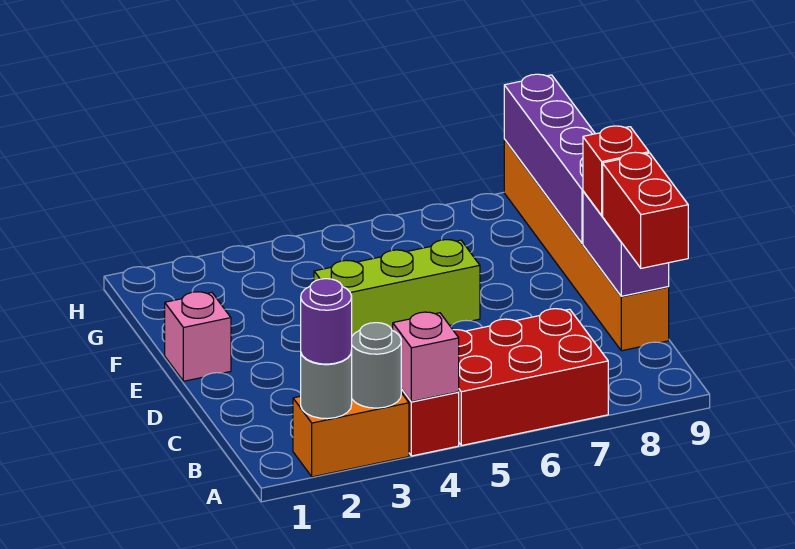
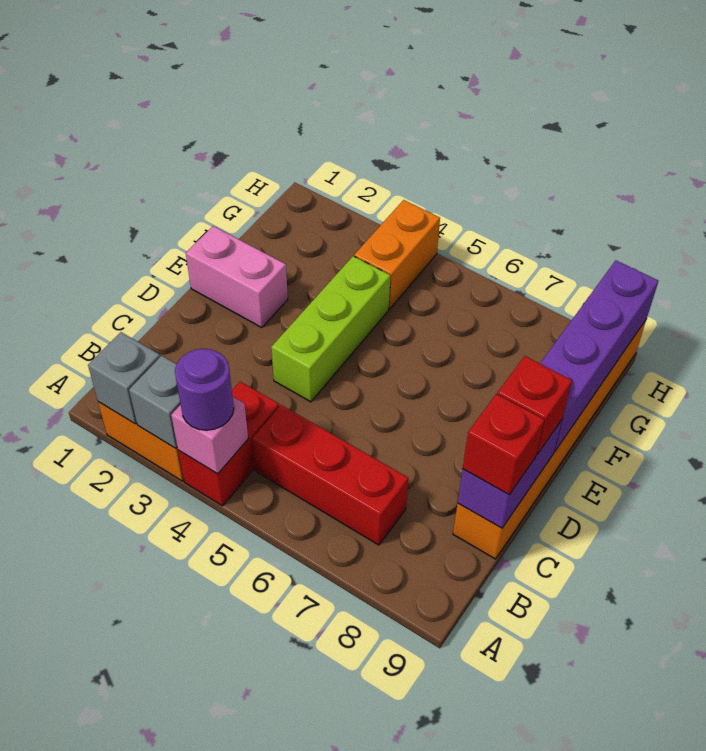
grey 1x1 round brick [301,351,352,419] -> grey 1x1 brick [88,332,160,424]
purple 1x1 round brick [301,279,352,364] -> purple 1x1 round brick moved to [175,349,234,430]
grey 1x1 round brick [351,323,401,408] -> grey 1x1 brick [129,356,181,448]
red 2x3 brick [453,309,608,446] -> red 1x3 brick [252,405,408,545]
red 1x2 brick [603,152,688,268] -> red 1x1 brick [463,394,544,495]
pink 1x1 brick [165,292,231,381] -> pink 1x2 brick [186,226,288,328]
lime 1x3 brick [314,240,480,336] -> lime 1x3 brick turned to [271,256,390,402]
none -> orange 1x2 brick [354,200,440,309]

